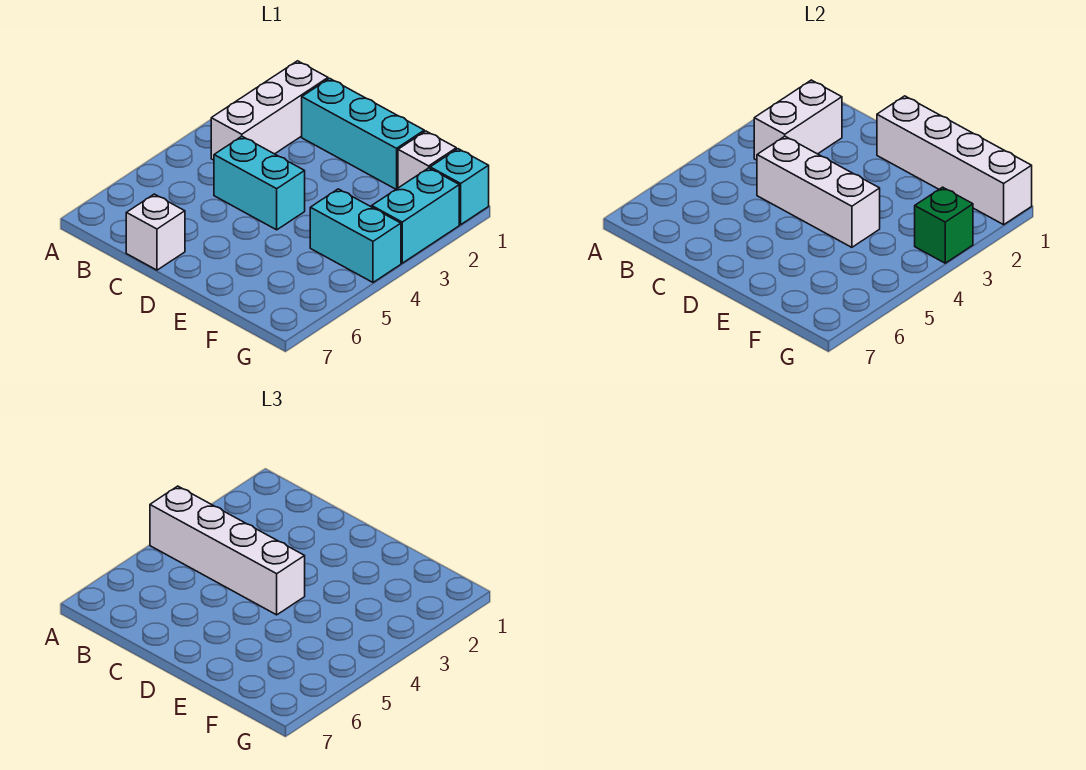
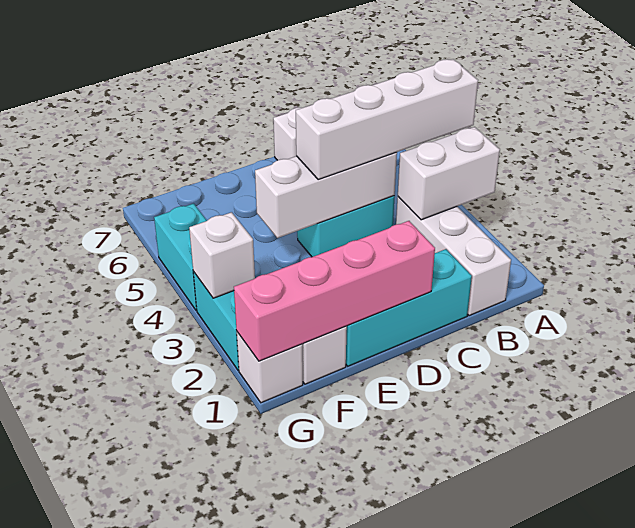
white 1x2 brick [754,80,842,160] -> white 1x2 brick turned to [398,127,500,220]
white 1x4 brick [877,96,1032,225] -> pink 1x4 brick [234,221,435,361]
cyan 1x2 brick [310,189,401,282] -> cyan 1x2 brick turned to [154,204,207,311]
cyan 1x1 brick [430,149,489,225] -> white 1x1 brick [237,332,303,403]
green 1x1 brick [915,187,973,263] -> white 1x1 brick [189,212,255,298]

